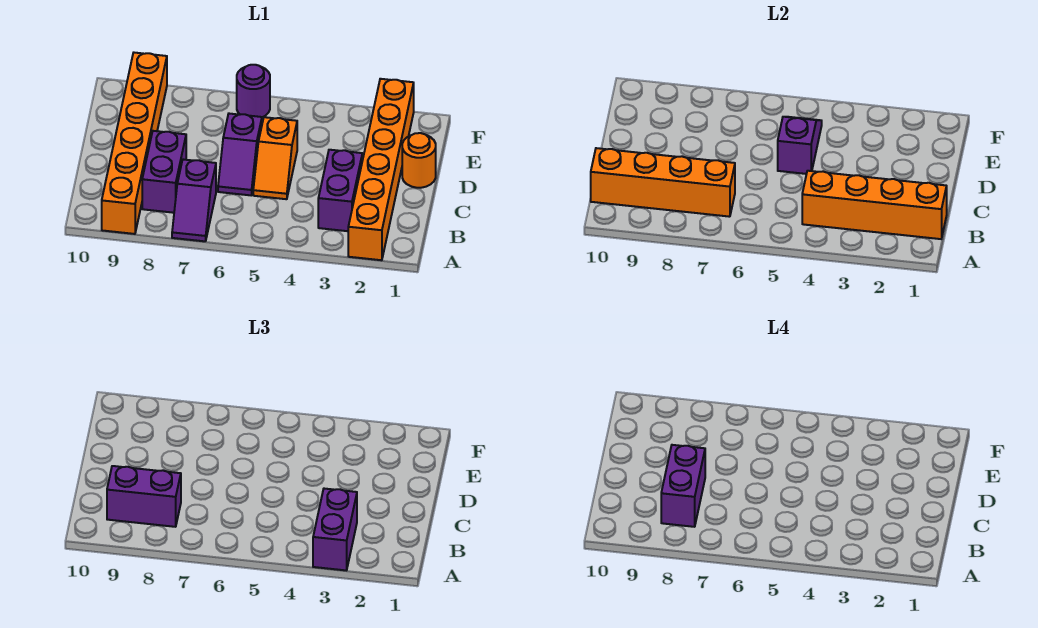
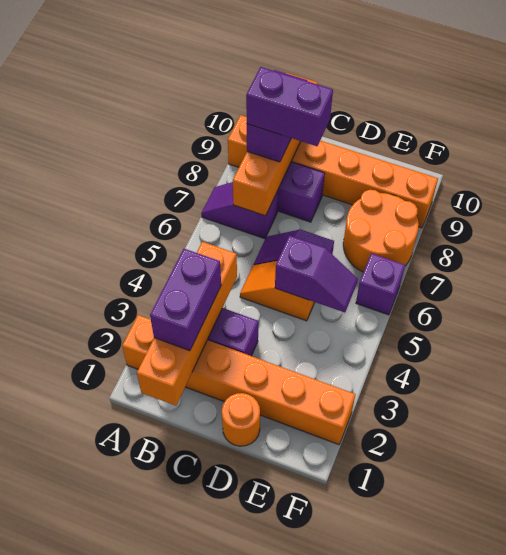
purple 1x2 brick [313,489,357,570] -> purple 1x2 brick turned to [150,249,221,351]
none -> orange 2x2 round brick [343,190,419,272]
purple 1x1 round brick [237,65,270,117] -> purple 1x1 brick [356,253,405,315]

